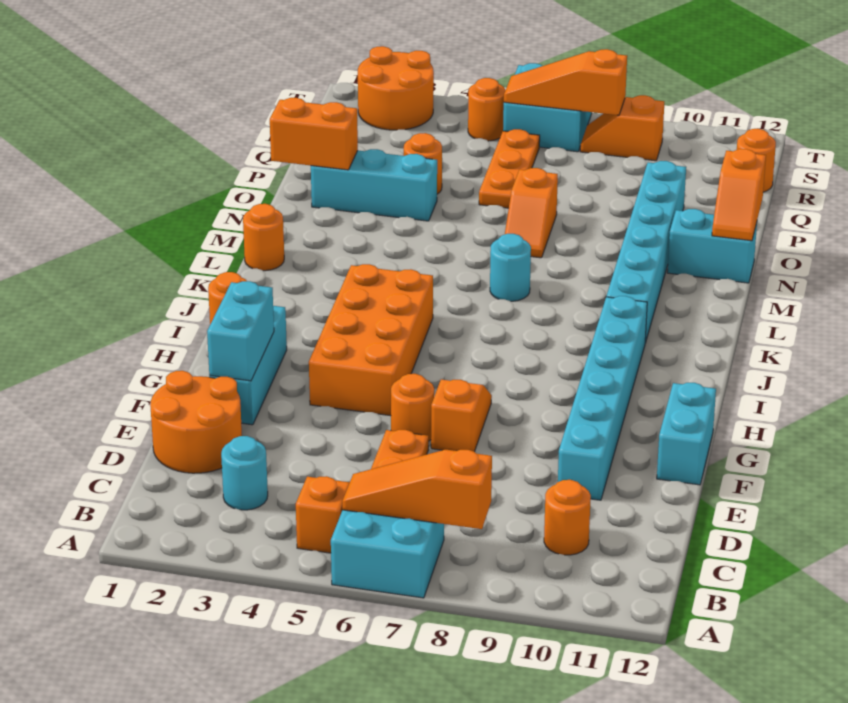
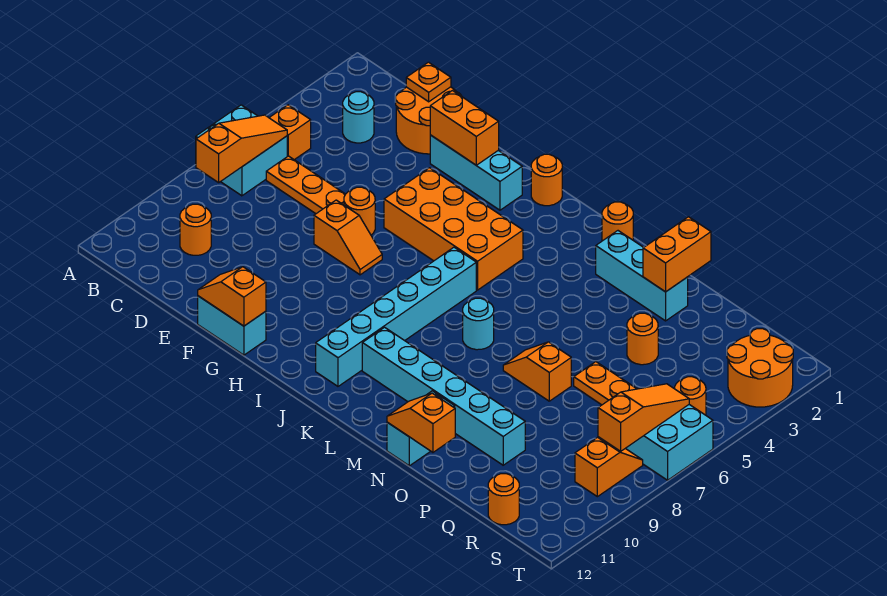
none -> orange 1x1 plate [406,62,451,102]
cyan 1x6 brick [558,296,647,500] -> cyan 1x6 brick turned to [316,247,476,386]
cyan 1x2 brick [207,281,274,381] -> orange 1x2 brick [430,91,499,165]
none -> orange 1x2 slope [198,267,266,326]
cyan 1x3 brick [311,149,437,221] -> cyan 1x3 brick turned to [596,231,688,321]

